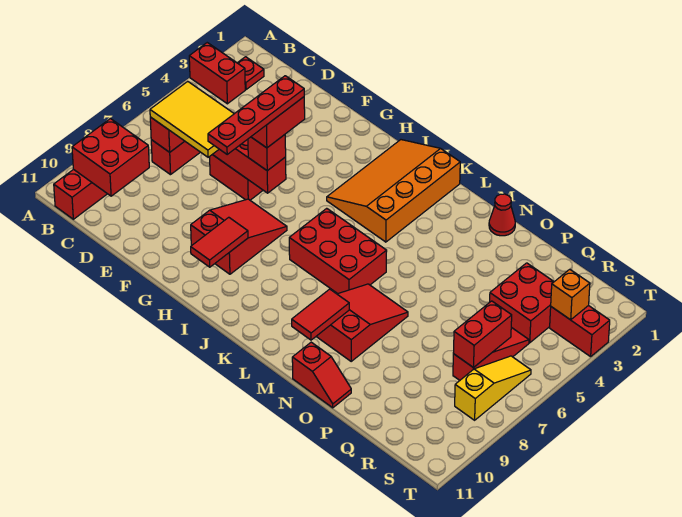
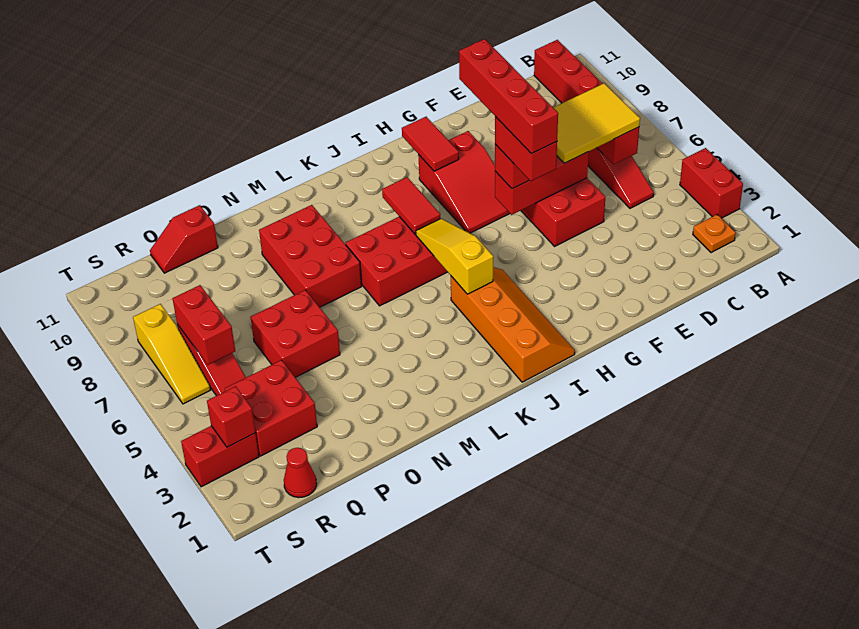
red 1x2 brick [189,43,245,104] -> red 1x2 brick turned to [680,148,743,218]
red 1x1 plate [238,57,264,89] -> orange 1x1 plate [693,215,736,253]
red 2x2 brick [72,119,149,196] -> red 2x2 brick moved to [250,290,340,377]
red 1x4 plate [208,76,304,154] -> red 1x4 brick [459,39,558,154]
orange 3x4 slope [327,140,460,242] -> orange 2x4 slope [451,267,575,382]
none -> yellow 1x3 slope [416,219,493,294]
red 2x3 slope [316,284,408,361] -> red 2x3 brick [259,205,362,307]
red 1x2 tile [292,289,349,340] -> red 1x2 tile moved to [382,177,440,234]
red 1x1 cone [489,194,515,236] -> red 1x1 cone moved to [284,448,317,498]
red 1x2 slope [292,342,351,408] -> red 1x2 slope moved to [150,205,218,273]
orange 1x1 brick [551,269,590,320] -> red 1x1 brick [207,386,255,447]

